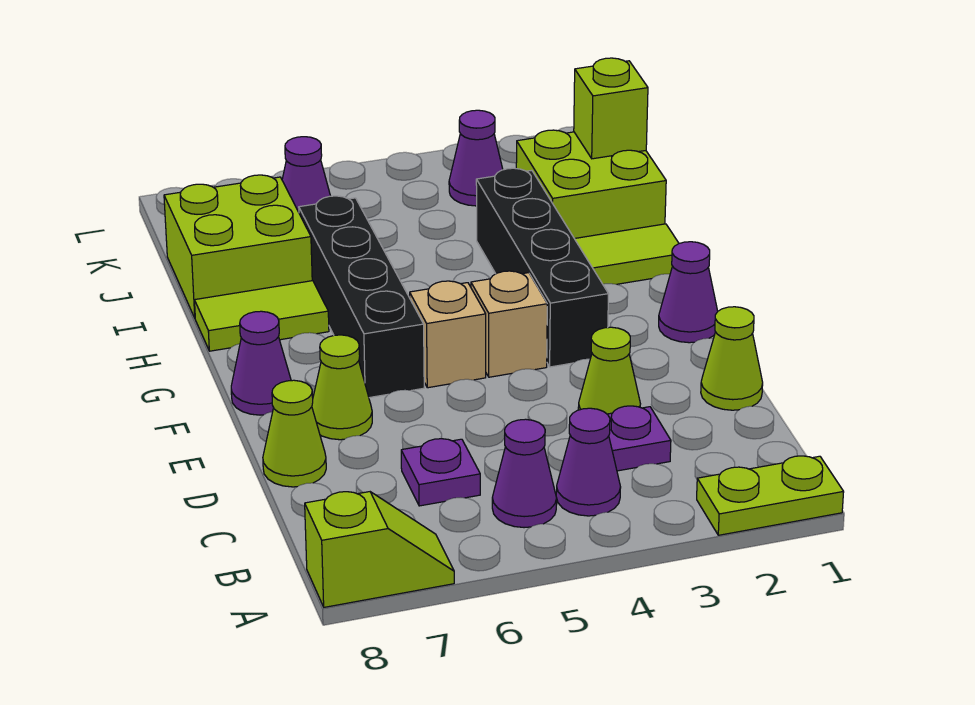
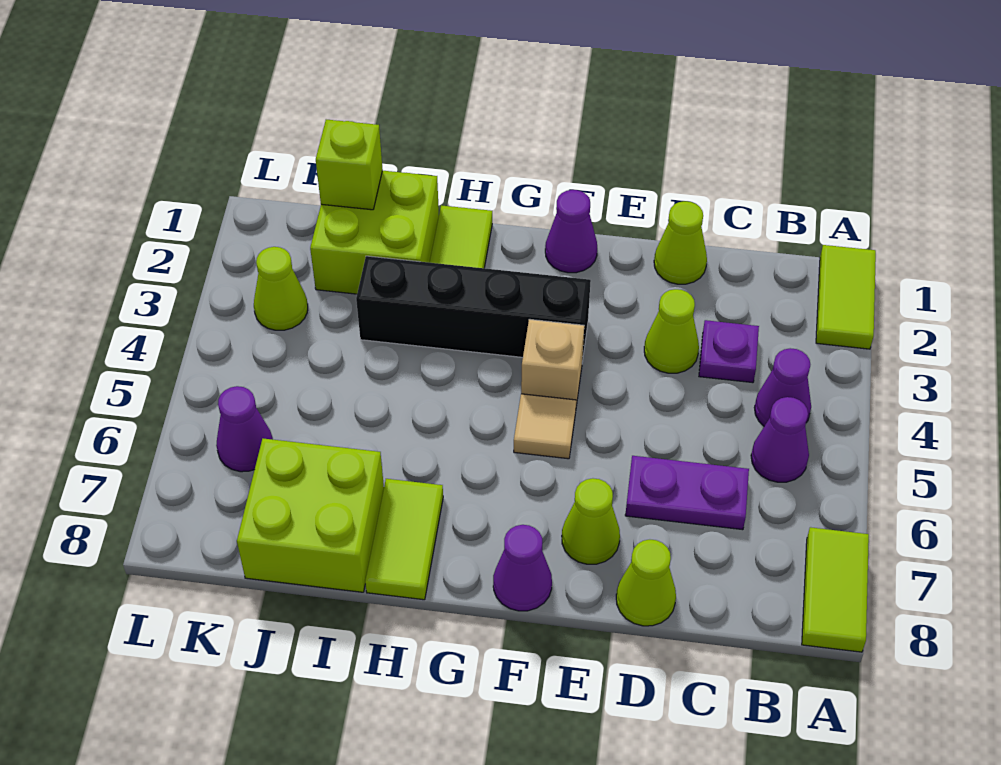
lime 1x2 plate [697,456,844,535] -> lime 1x2 tile [816,245,876,349]
lime 1x2 slope [305,492,454,607] -> lime 1x2 tile [802,527,869,652]
purple 1x1 plate [401,438,480,506] -> purple 1x2 plate [625,456,749,530]
tan 1x1 brick [410,281,486,388] -> tan 1x1 tile [514,394,576,459]
black 1x4 brick [299,196,424,398] -> none
purple 1x1 cone [449,110,503,206] -> lime 1x1 cone [254,247,308,330]

